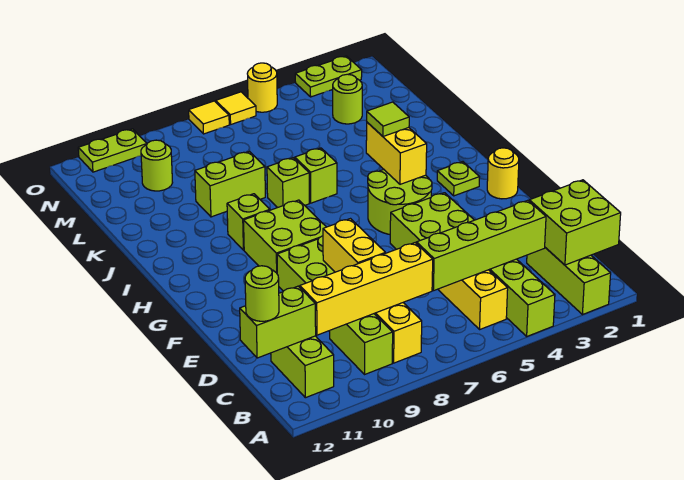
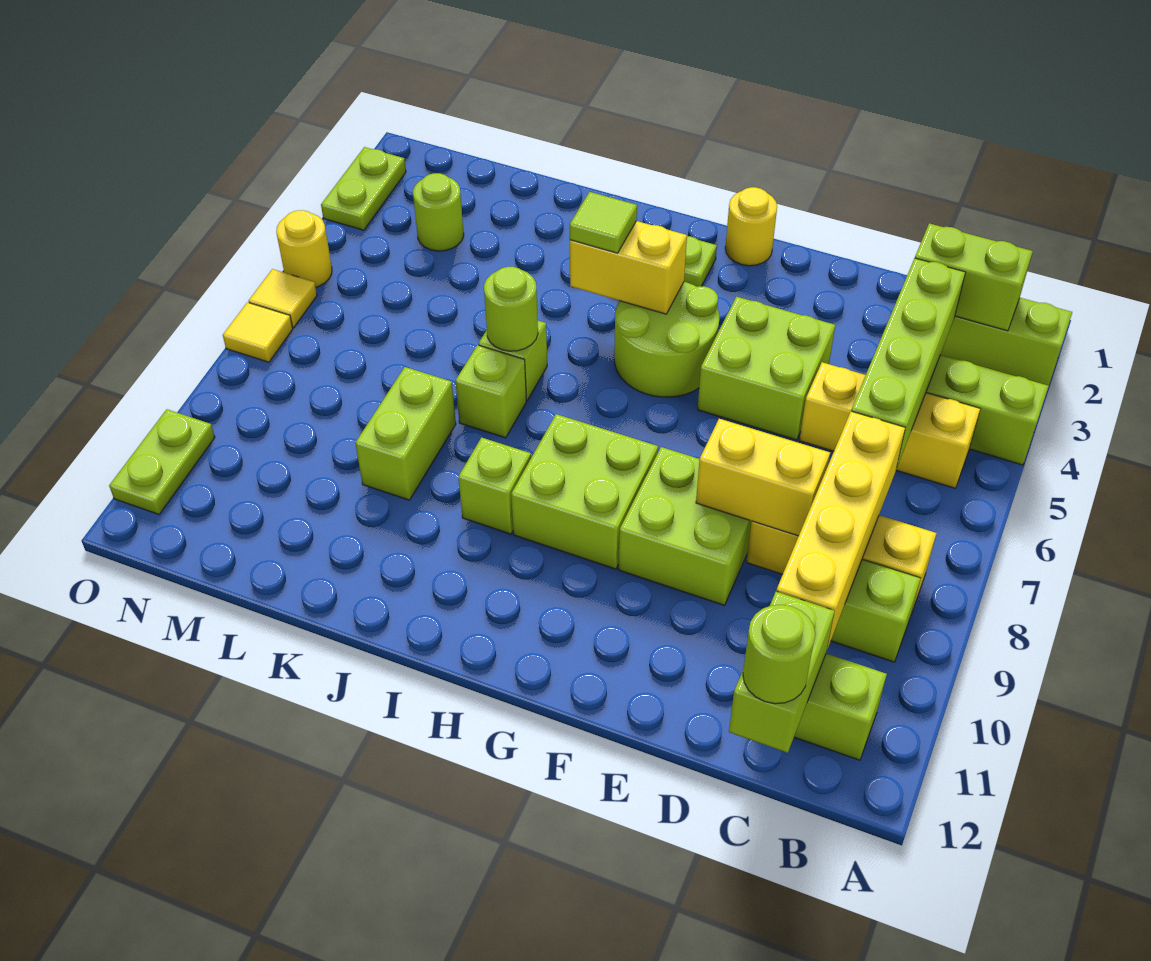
lime 2x2 brick [529,180,621,265] -> lime 1x2 brick [915,223,1033,331]
lime 1x1 round brick [141,140,173,191] -> lime 1x1 round brick moved to [484,267,538,351]

